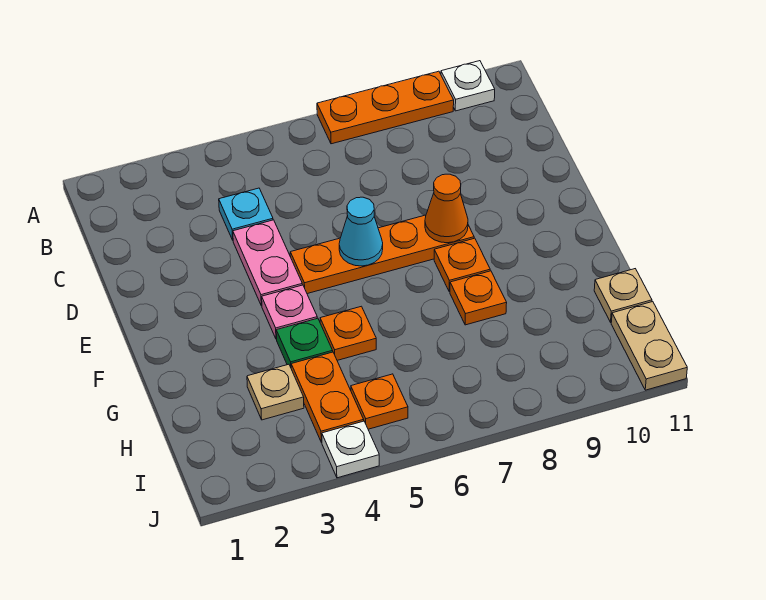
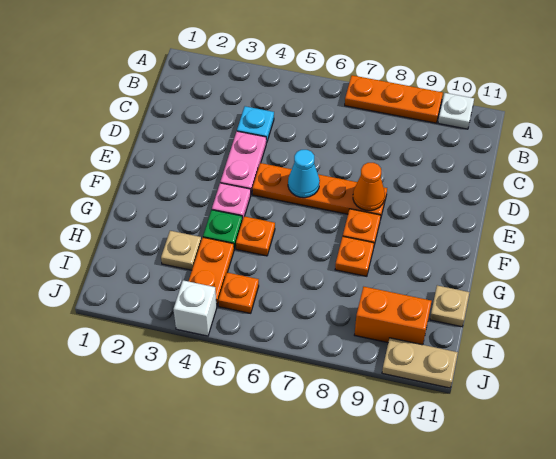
none -> orange 1x2 brick [355,287,431,345]
tan 1x2 plate [611,302,687,390] -> tan 1x2 plate turned to [382,338,458,388]
white 1x1 plate [322,421,379,478] -> white 1x1 brick [174,280,217,336]

